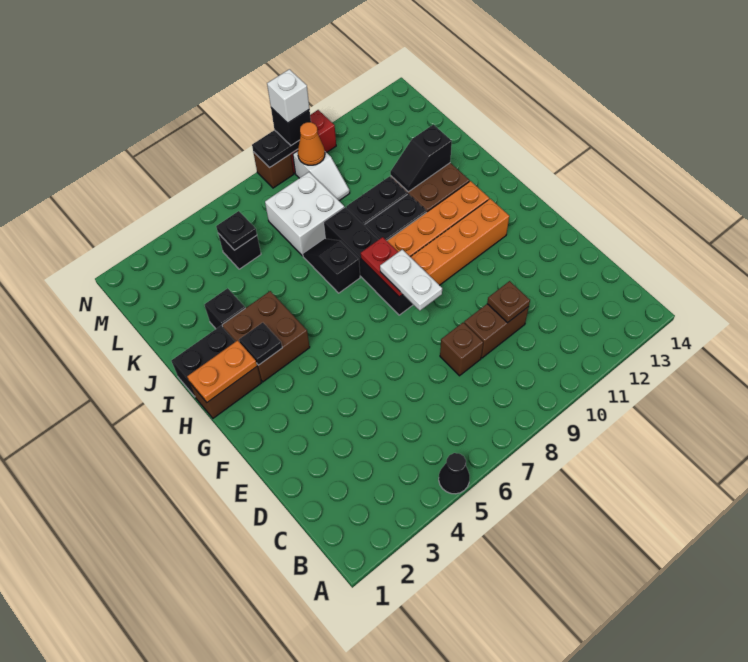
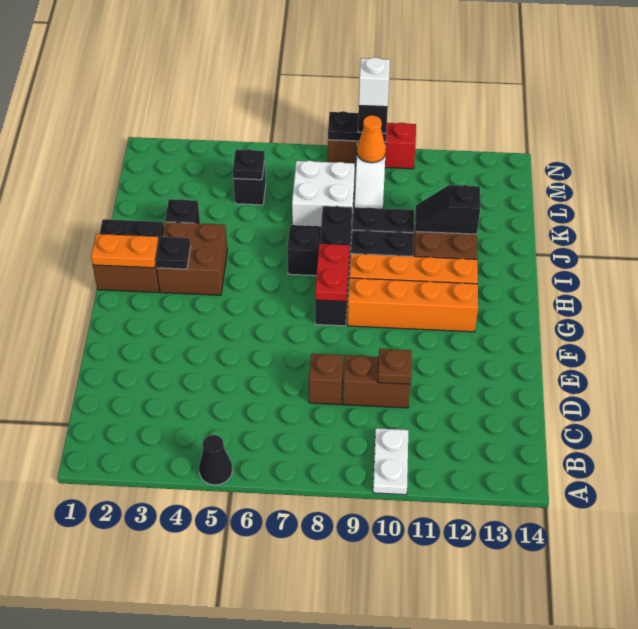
white 1x2 plate [380,249,442,311] -> white 1x2 plate moved to [373,428,408,495]

